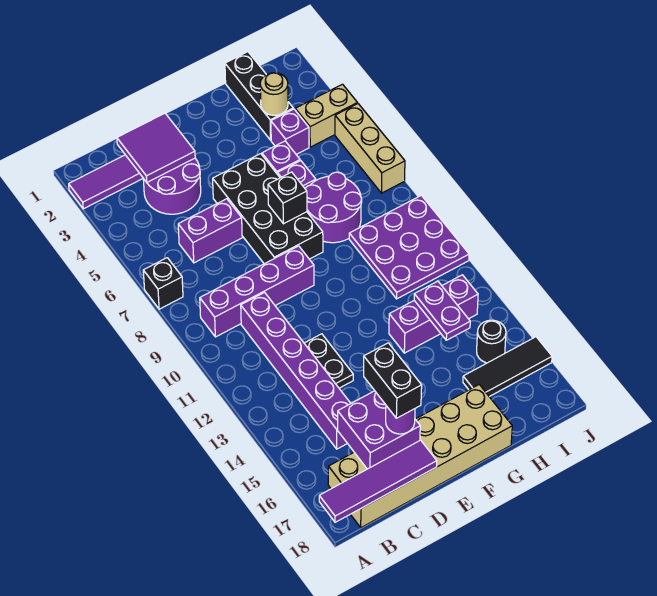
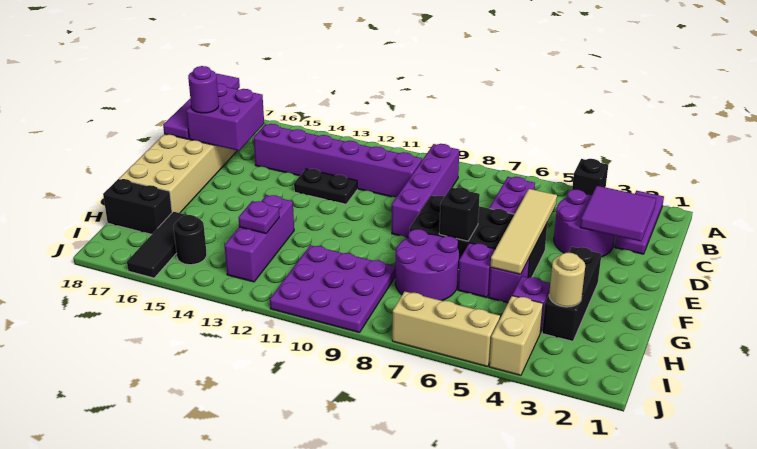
black 1x1 brick [143,258,183,309] -> black 1x1 brick moved to [572,159,608,195]
none -> tan 1x4 tile [490,189,557,274]
black 1x2 brick [364,343,422,418] -> black 1x2 brick moved to [103,179,172,234]
black 1x3 brick [225,52,293,140] -> black 1x3 brick turned to [542,247,601,341]
purple 1x2 plate [414,281,470,340] -> purple 1x1 plate [238,201,279,234]

